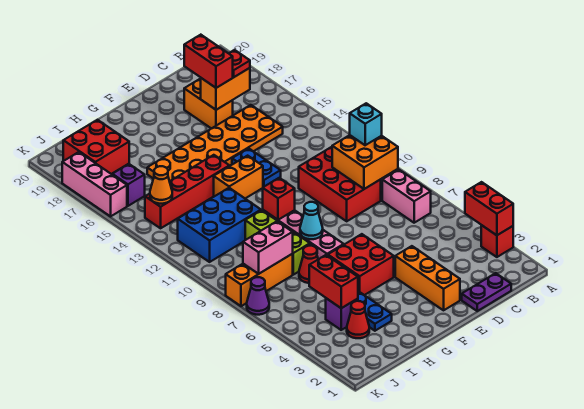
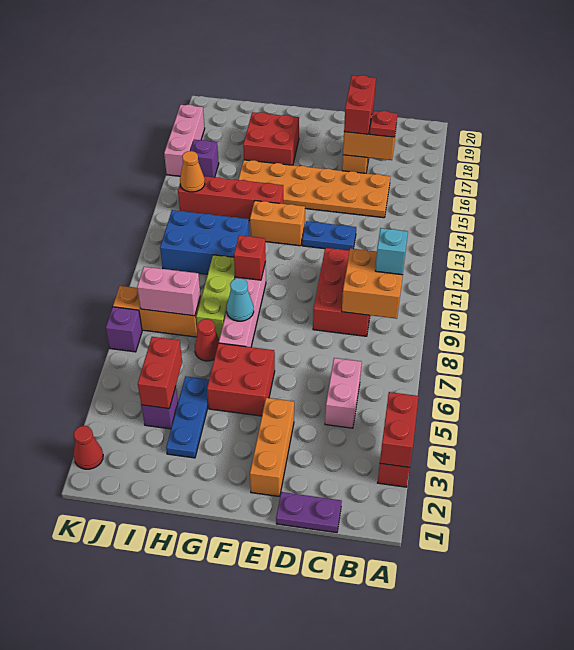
pink 1x2 brick [382,170,431,223] -> pink 1x2 brick moved to [325,358,362,428]
blue 1x2 plate [232,148,281,187] -> blue 1x2 plate turned to [302,221,356,251]
red 1x1 cone [347,301,369,338] -> red 1x1 cone moved to [74,426,103,469]
red 2x2 brick [63,120,129,174] -> red 2x2 brick moved to [243,112,299,165]
purple 1x1 cone [247,277,269,315] -> purple 1x1 brick [106,307,142,352]

